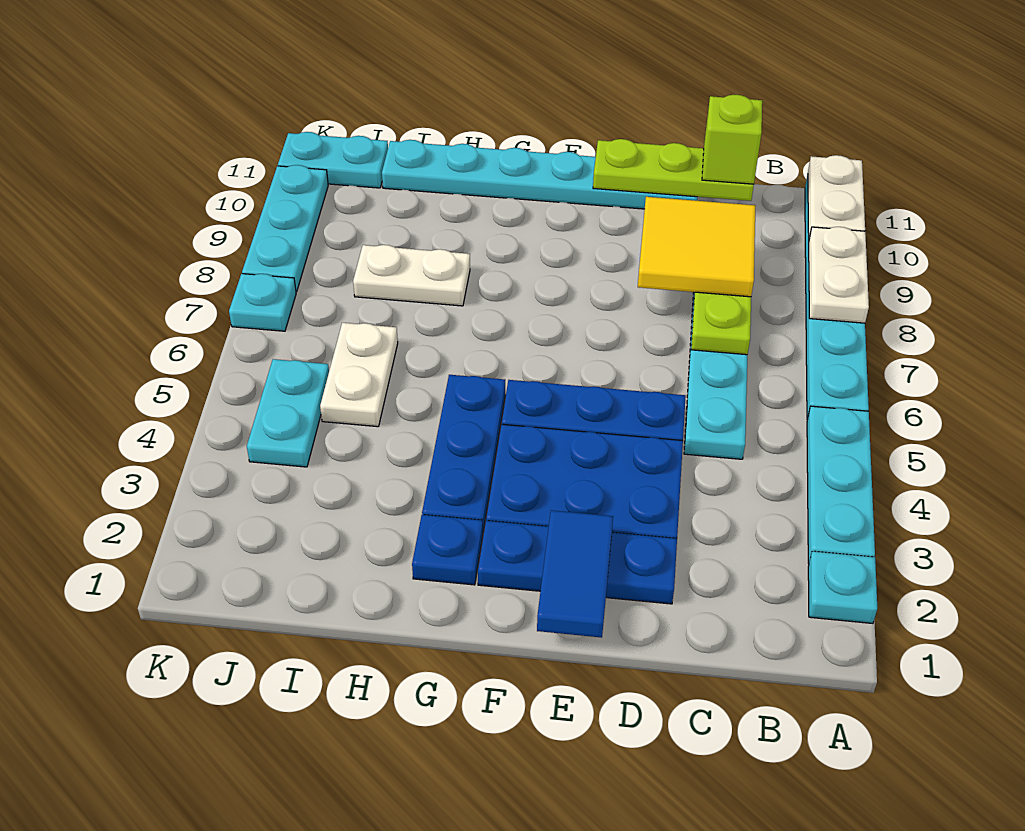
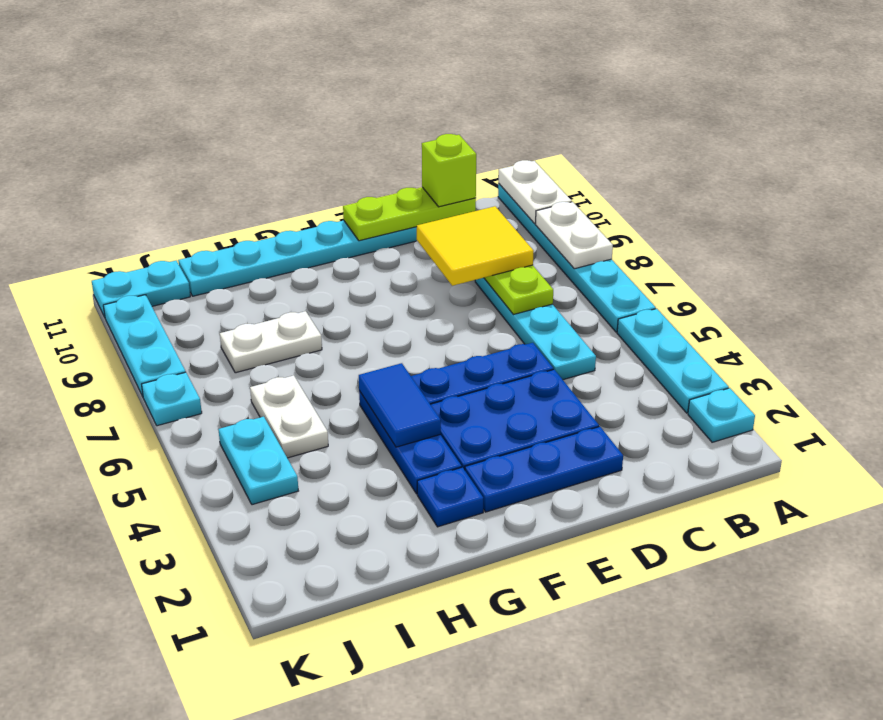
blue 1x2 tile [537,510,613,638] -> blue 1x2 tile moved to [359,363,441,447]

